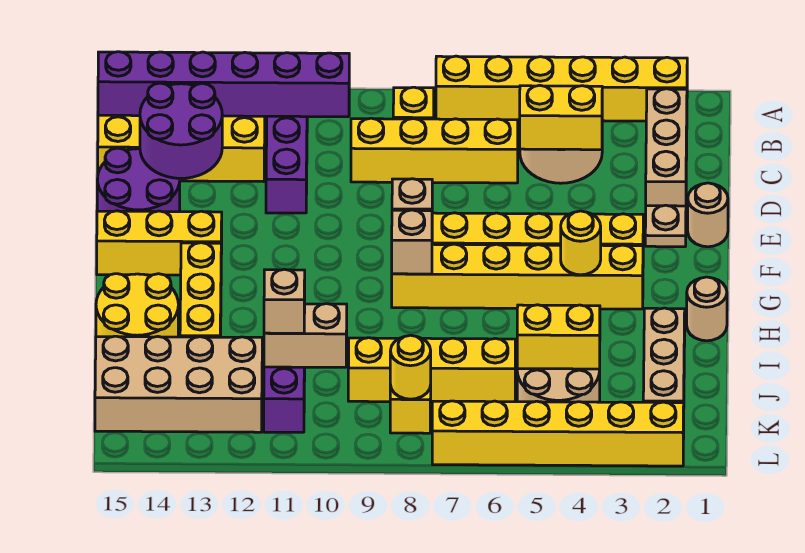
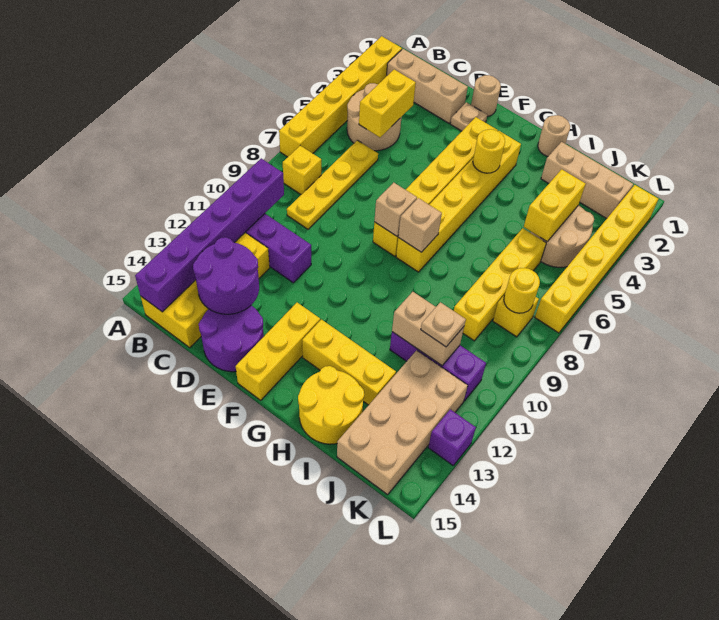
yellow 1x4 brick [351,118,518,183] -> yellow 1x4 plate [287,140,378,229]
tan 1x2 brick [264,304,347,368] -> tan 1x2 brick turned to [392,292,464,365]
tan 1x1 brick [264,269,305,333] -> tan 1x1 plate [421,302,466,347]
none -> purple 1x1 brick [428,409,476,465]

